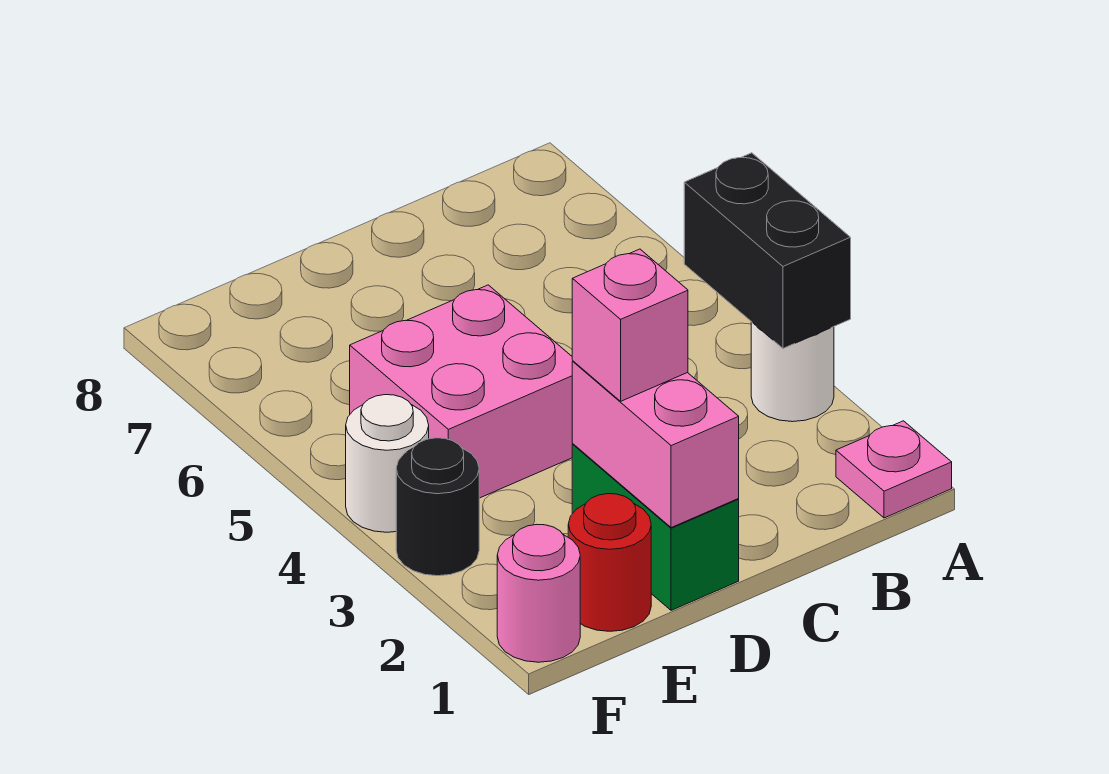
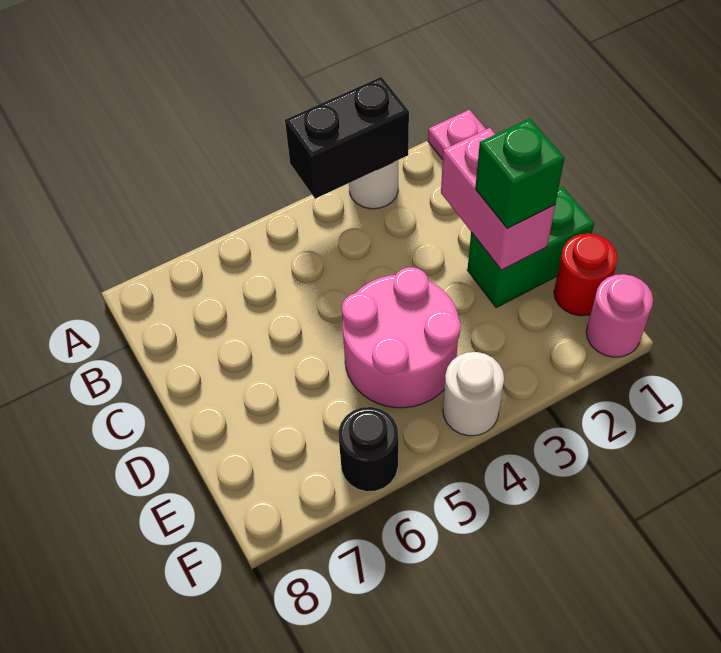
pink 1x2 brick [572,361,739,528] -> pink 1x2 brick turned to [441,128,555,270]
pink 1x1 brick [572,249,688,401] -> green 1x1 brick [475,118,564,228]
pink 2x2 brick [350,285,573,498] -> pink 2x2 round brick [342,267,461,408]
black 1x1 round brick [396,438,479,576] -> black 1x1 round brick moved to [338,407,398,492]

